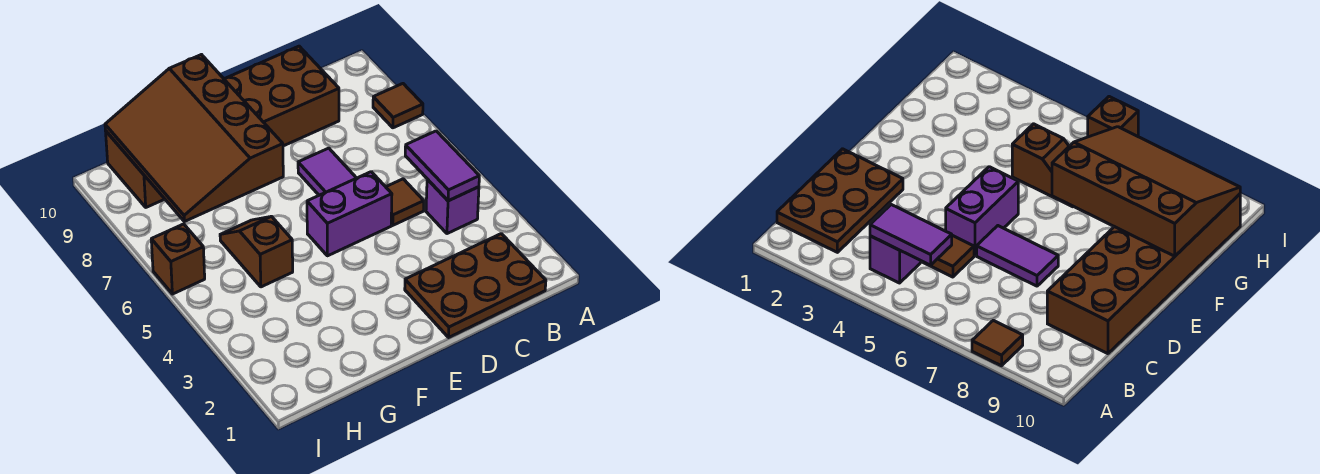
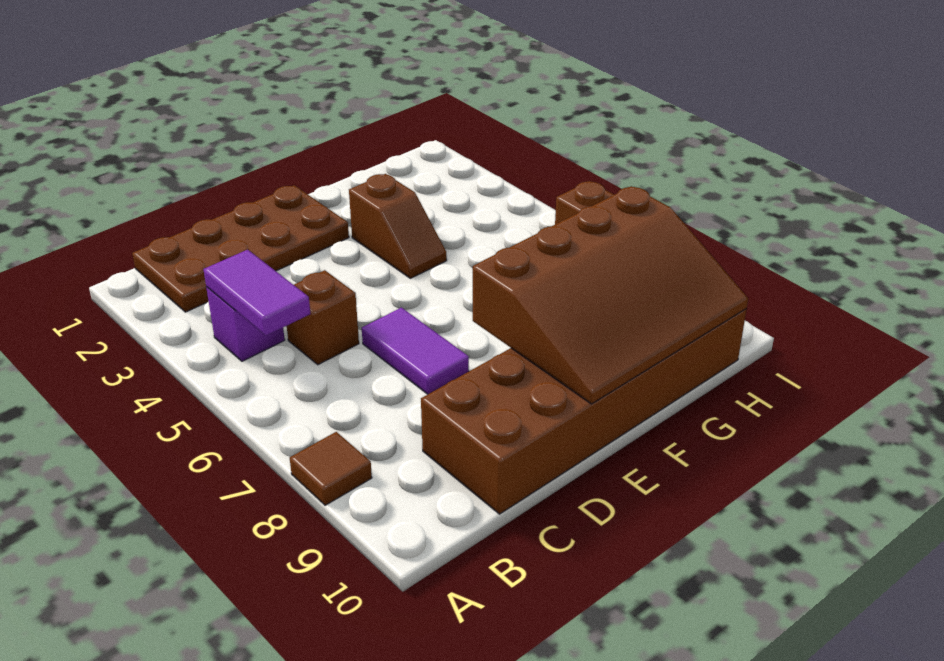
brown 2x3 plate [405,234,546,338] -> brown 2x4 plate [132,185,349,312]
brown 1x1 tile [386,179,424,225] -> brown 1x1 brick [287,270,359,365]
purple 1x2 brick [307,172,392,256] -> none
brown 3x4 slope [105,55,283,222] -> brown 3x4 slope turned to [473,186,748,404]
brown 1x2 slope [220,216,293,287] -> brown 1x2 slope moved to [349,174,447,278]

